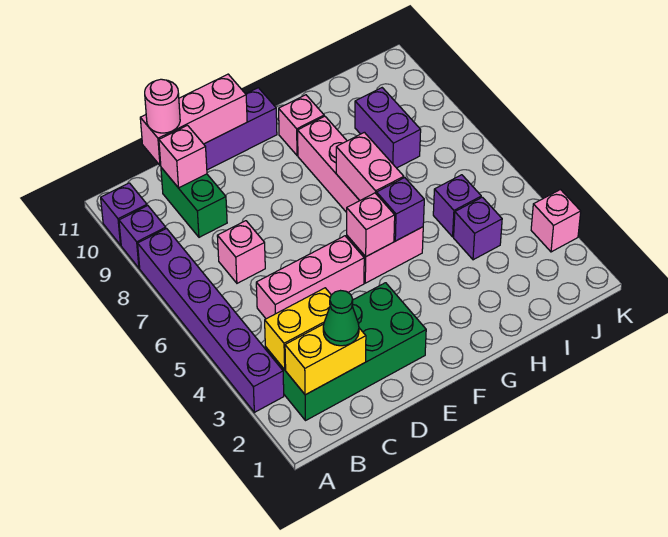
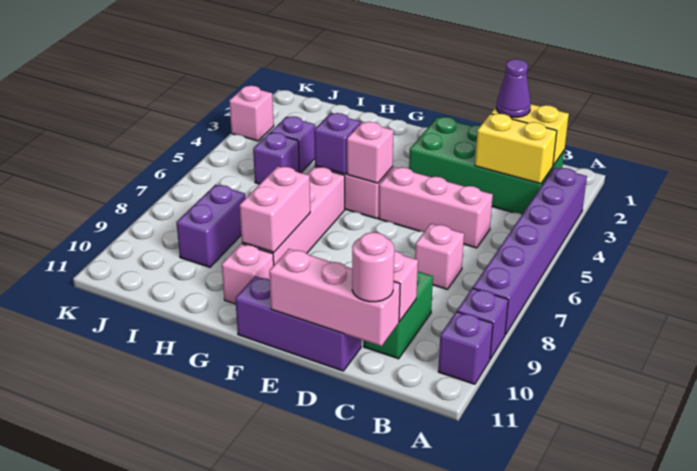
green 1x1 cone [323,291,359,346] -> purple 1x1 cone [496,59,531,117]
pink 1x2 brick [336,132,404,201] -> pink 1x2 brick moved to [240,166,310,252]

